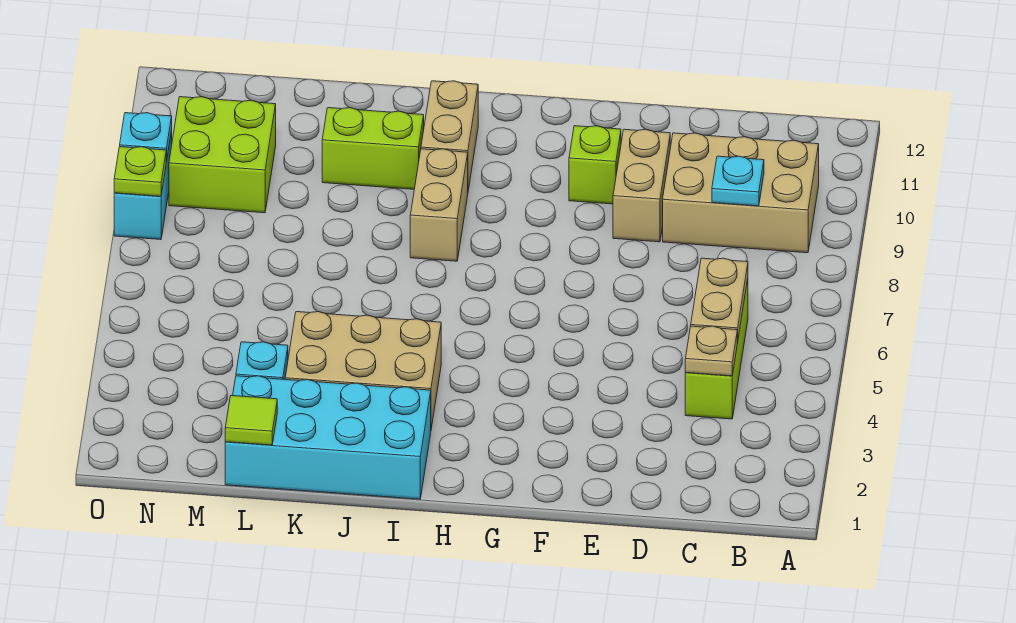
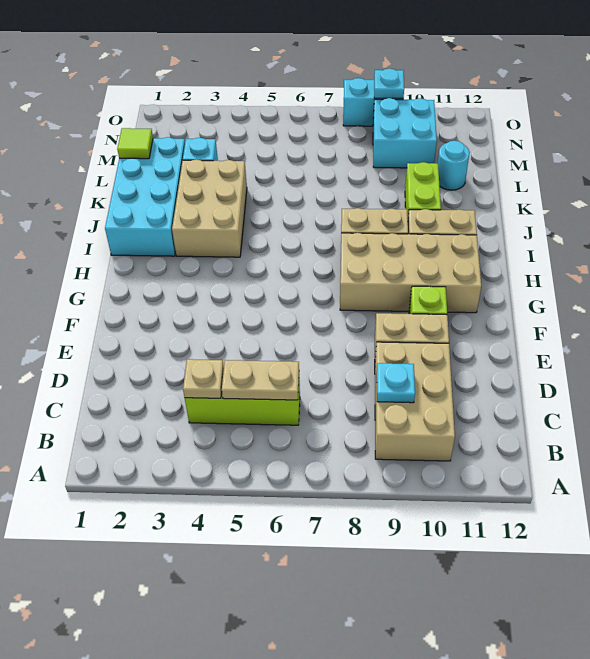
none -> tan 2x4 brick [340,233,481,313]
none -> cyan 1x1 round brick [438,141,470,190]
lime 2x2 brick [169,97,276,213] -> cyan 2x2 brick [373,98,437,168]
lime 1x1 plate [114,147,166,196] -> none

